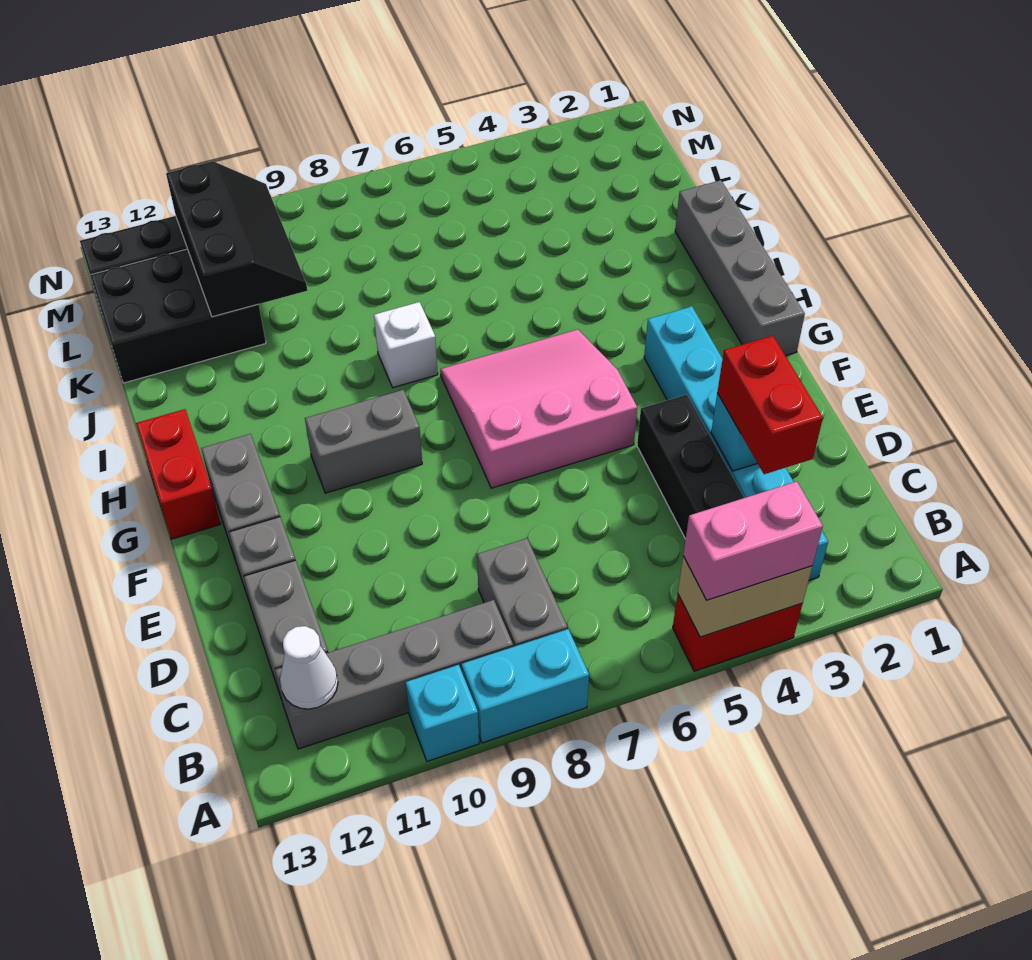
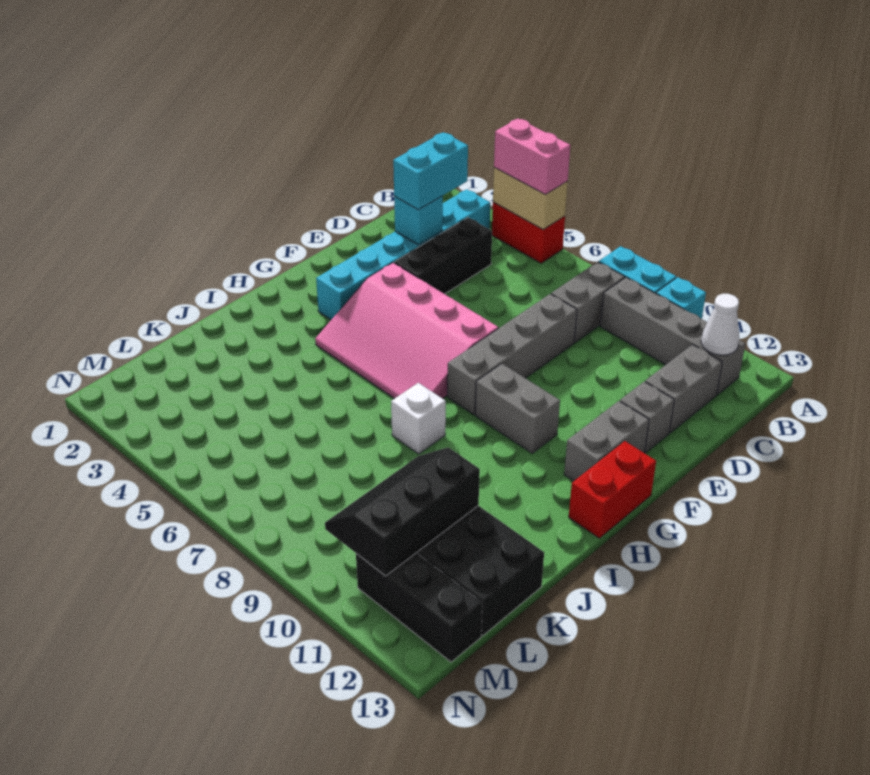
red 1x2 brick [717,336,823,474] -> cyan 1x2 brick [393,132,468,210]
pink 3x3 slope [440,329,637,488] -> pink 3x4 slope [315,263,498,399]
grey 1x4 brick [675,180,805,356] -> grey 1x4 brick moved to [447,294,577,415]

